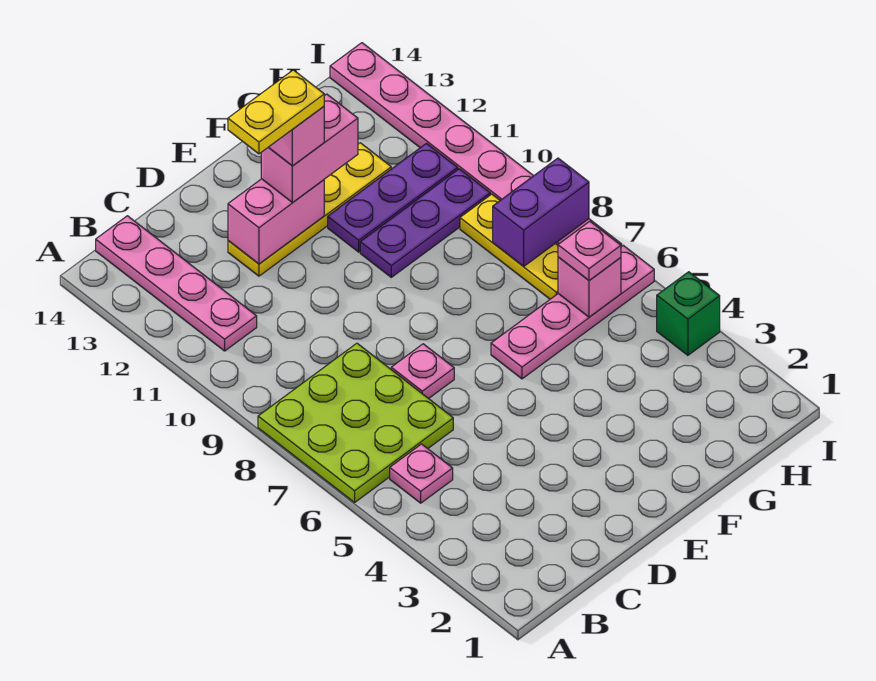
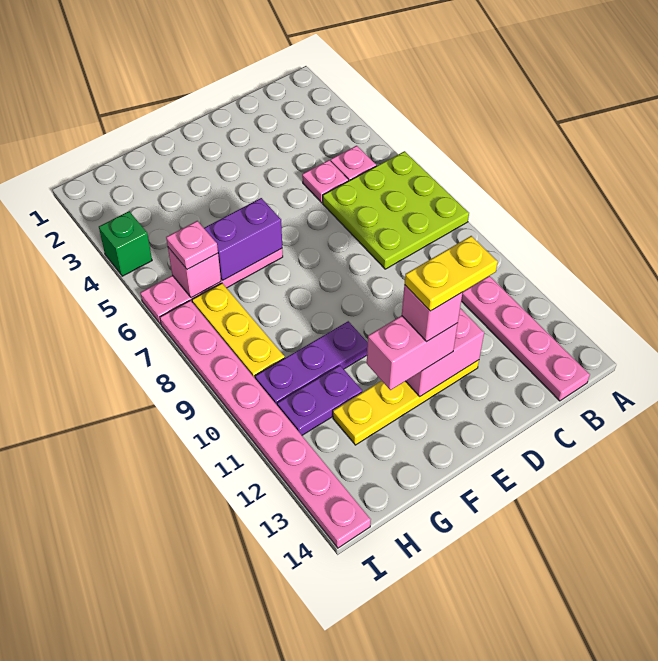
pink 1x1 plate [391,344,454,399] -> pink 1x1 plate moved to [302,160,349,203]
purple 1x3 plate [328,144,458,252] -> purple 1x2 plate [277,365,362,435]
purple 1x2 brick [493,158,589,267] -> purple 1x2 brick moved to [204,198,282,280]

